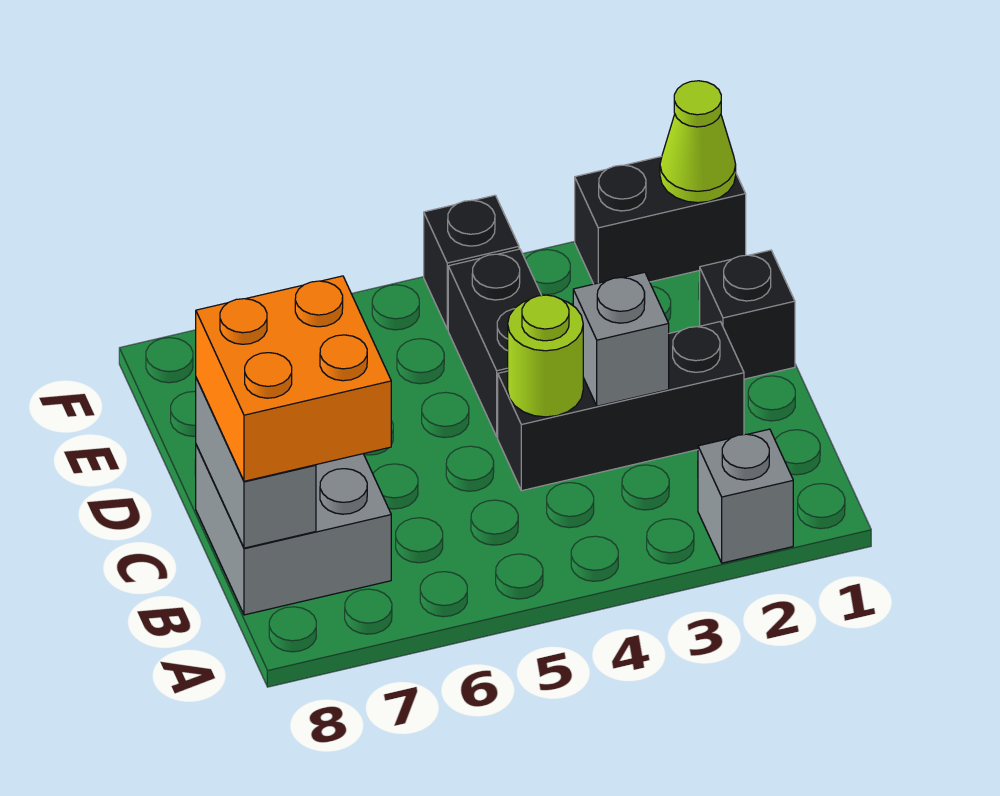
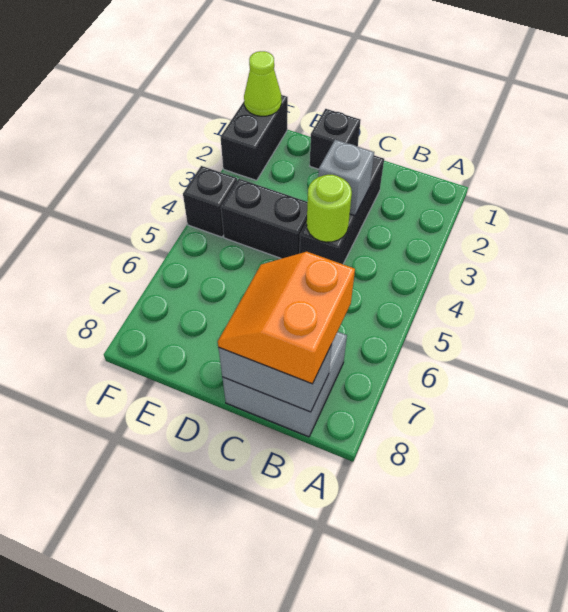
grey 1x1 brick [698,429,793,563] -> none
orange 2x2 brick [196,276,391,481] -> orange 2x2 slope [218,252,355,384]

